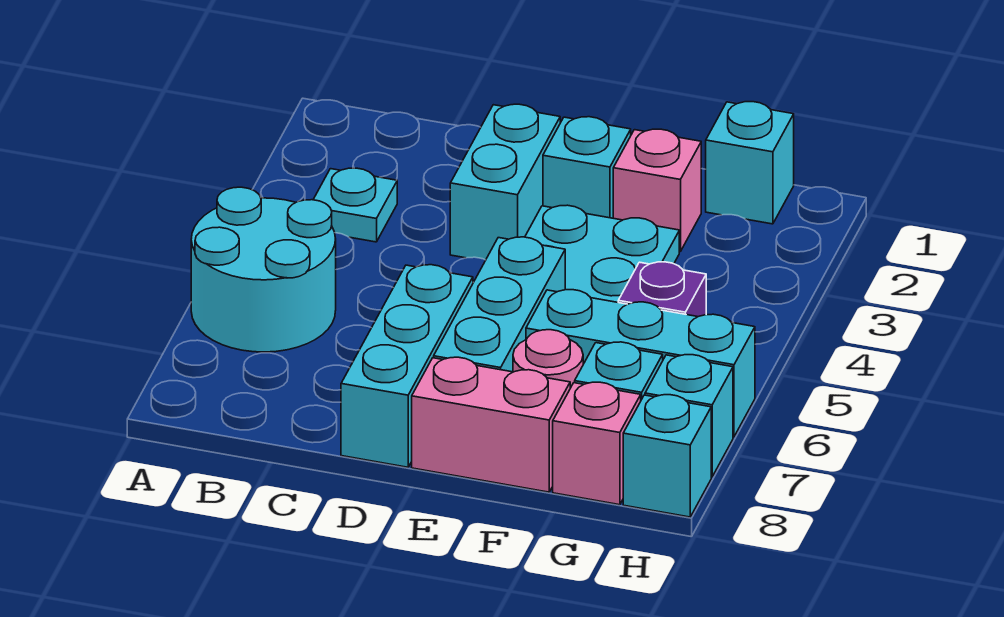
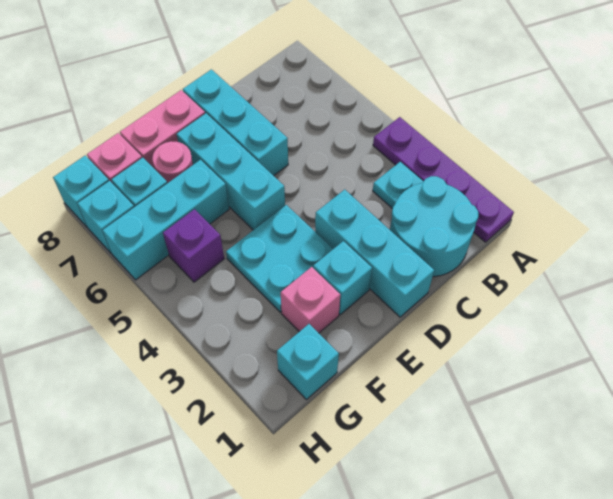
none -> purple 1x4 plate [373,117,514,242]
cyan 2x2 round brick [191,187,336,352] -> cyan 2x2 round brick moved to [390,176,478,277]
cyan 1x2 brick [450,104,560,260] -> cyan 1x3 brick [315,190,434,317]

